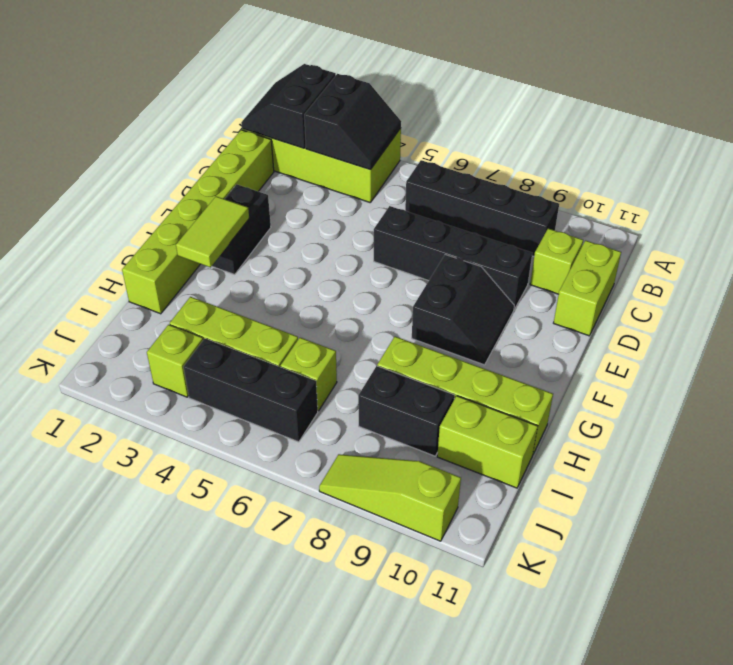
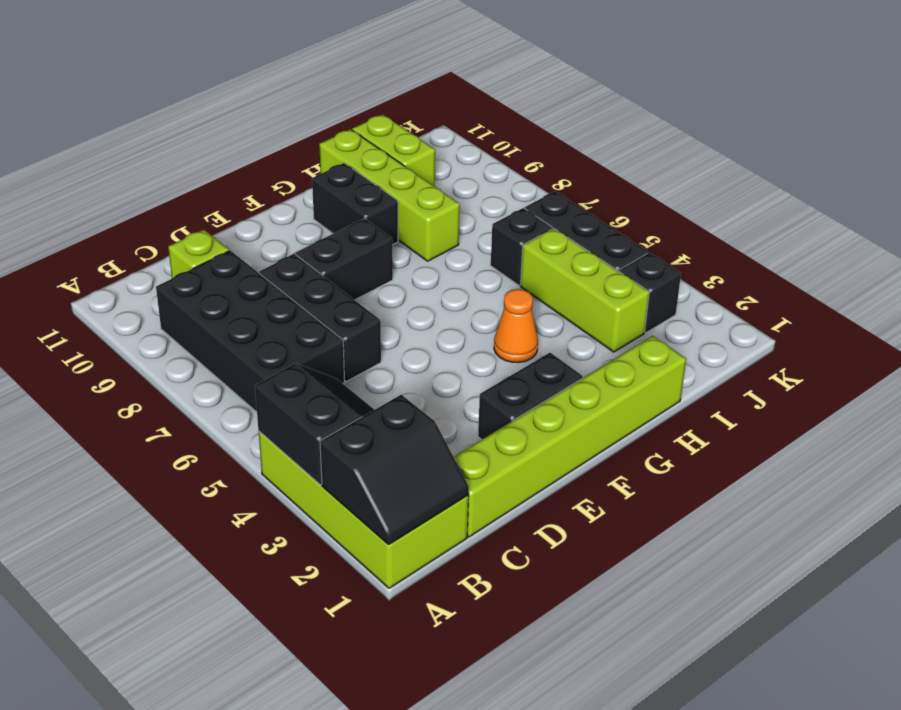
black 2x2 slope [304,74,401,170] -> black 2x2 slope turned to [255,363,374,485]
black 1x4 brick [405,160,559,256] -> black 2x4 brick [156,251,345,412]
lime 1x2 brick [554,241,621,336] -> none
black 1x4 brick [374,206,532,309] -> black 1x3 brick [260,254,381,381]
lime 1x2 tile [176,196,249,267] -> none
none -> orange 1x1 cone [494,289,538,363]
lime 1x1 brick [281,338,337,411] -> black 1x1 brick [491,208,552,285]
black 1x2 brick [358,366,454,456] -> black 1x2 brick moved to [312,163,398,245]
lime 1x1 brick [147,325,203,397] -> black 1x1 brick [619,253,681,333]
lime 1x3 slope [319,454,461,541] -> none

